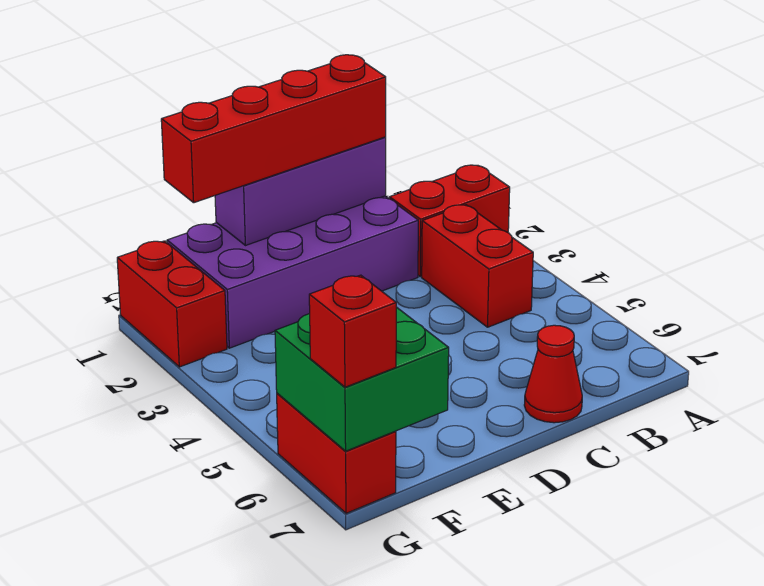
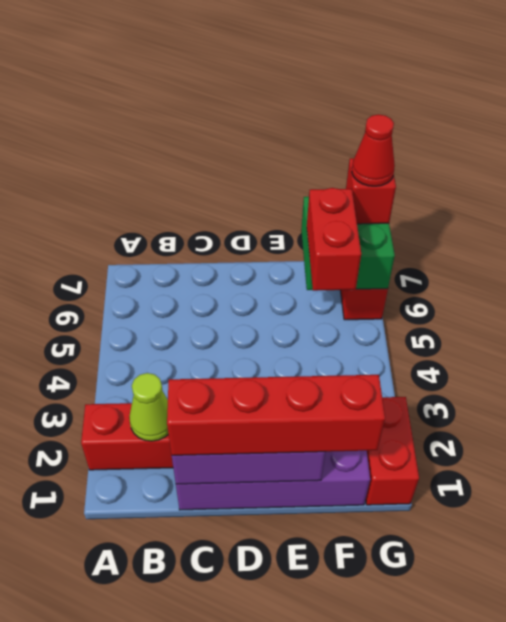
none -> lime 1x1 cone [129,373,168,441]
red 1x2 brick [422,205,533,327] -> red 1x2 brick moved to [307,188,361,291]
red 1x1 cone [524,325,582,423] -> red 1x1 cone moved to [352,114,395,186]

